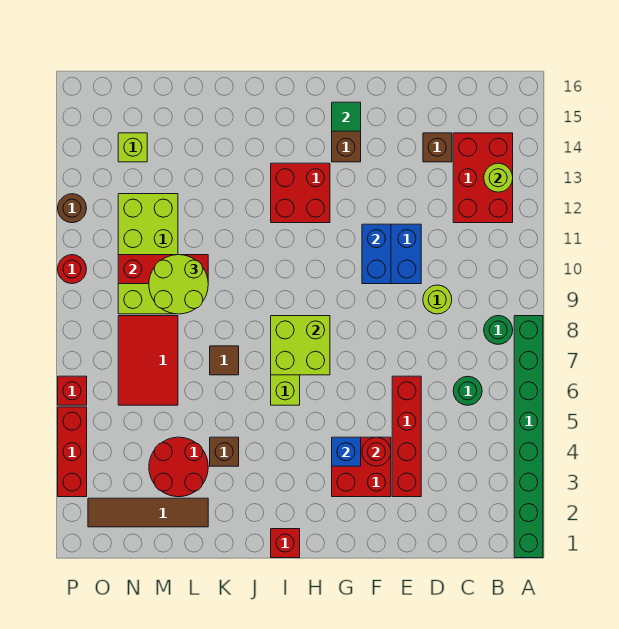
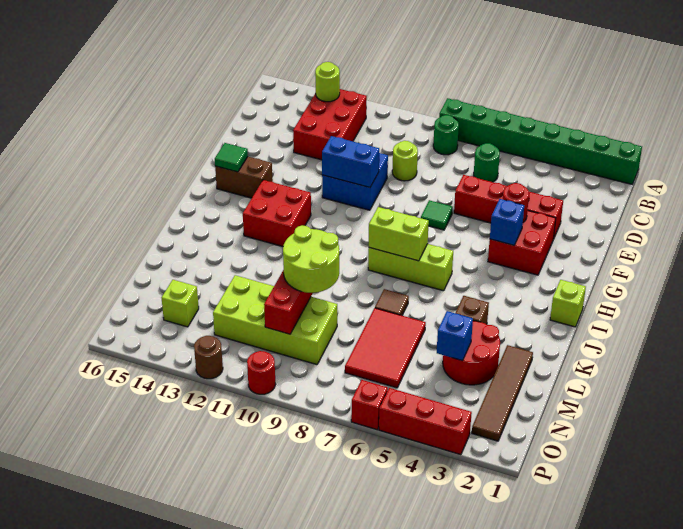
red 2x3 brick [453,133,513,223] -> red 2x3 brick turned to [293,89,367,160]
brown 1x1 brick [423,133,452,162] -> none
none -> green 1x1 tile [421,200,453,230]
lime 2x2 brick [271,316,330,375] -> lime 1x2 brick [369,207,429,261]
red 1x1 brick [271,529,300,558] -> lime 1x1 brick [550,280,586,327]
none -> blue 1x1 brick [437,311,473,361]
red 2x3 tile [118,316,178,405] -> red 2x3 tile turned to [345,308,426,388]

